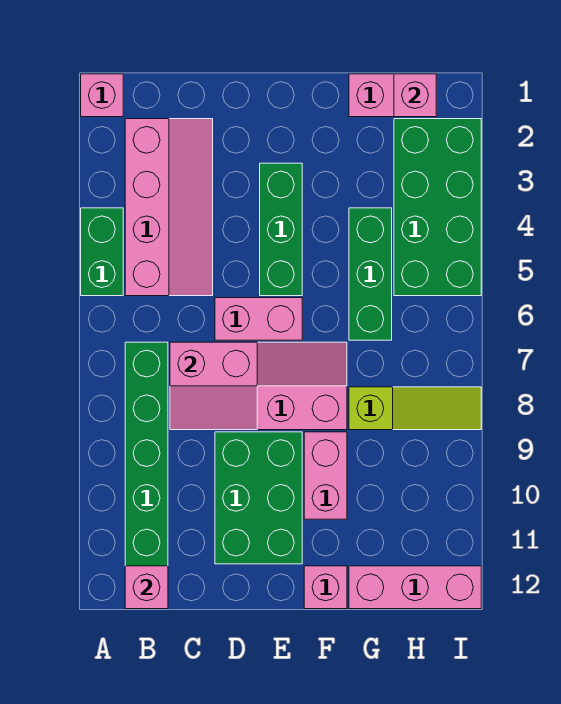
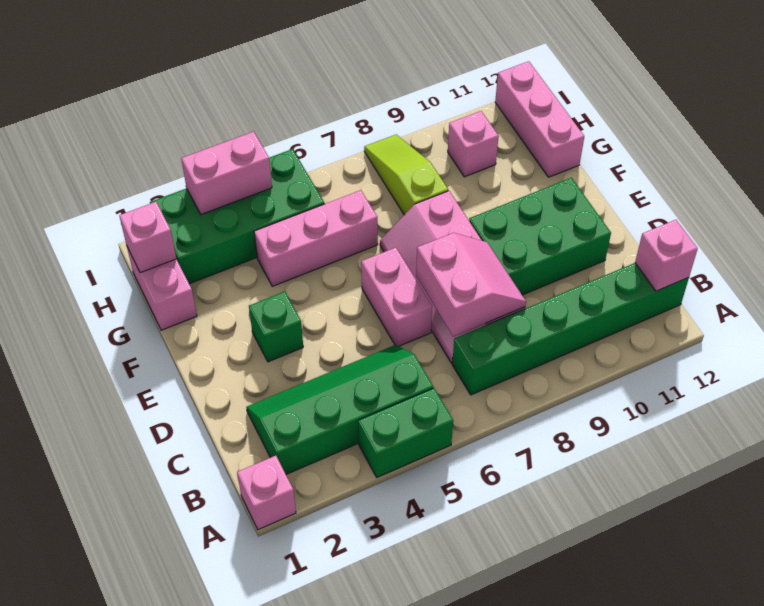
pink 2x4 slope [125,119,213,296] -> green 2x4 slope [246,345,433,474]
green 1x3 brick [260,163,302,296] -> green 1x1 brick [249,292,303,362]
pink 1x2 brick [304,432,347,519] -> pink 1x2 brick moved to [181,132,272,215]
pink 1x1 brick [304,566,347,609] -> pink 1x1 brick moved to [448,111,499,177]
green 1x3 brick [349,208,392,340] -> pink 1x3 brick [254,190,378,286]

